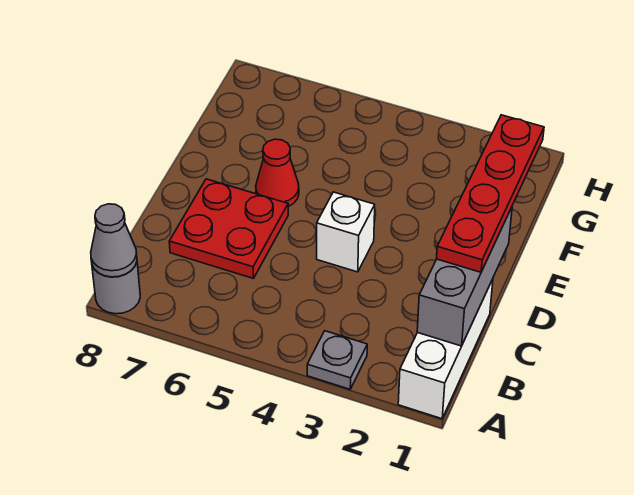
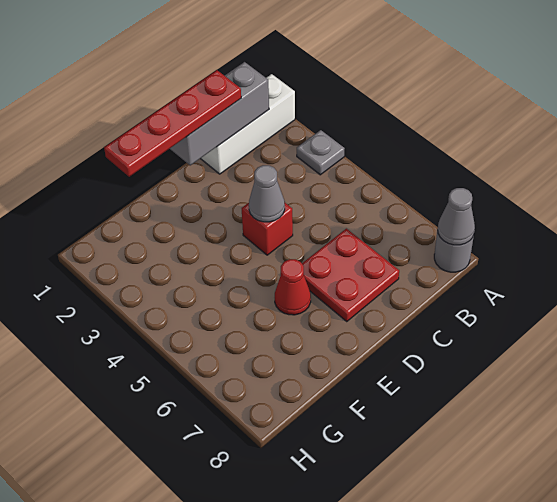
white 1x1 brick [317,192,375,272] -> red 1x1 brick [242,203,293,255]
none -> grey 1x1 cone [249,165,285,222]

